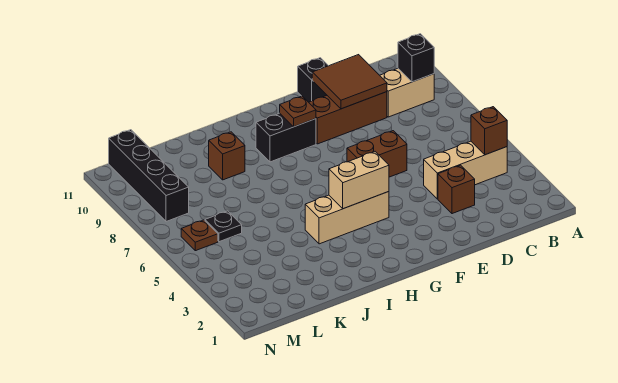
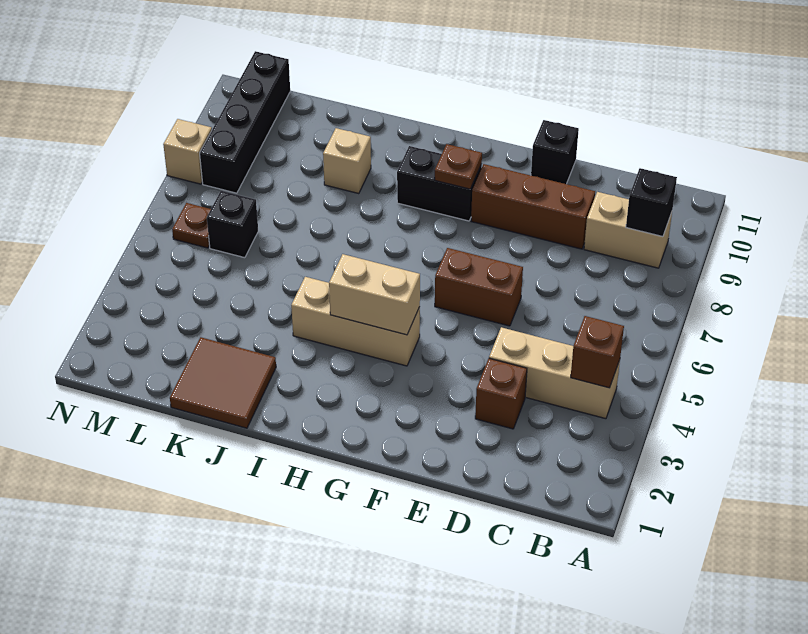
brown 2x2 tile [312,55,387,109] -> brown 2x2 tile moved to [170,337,276,428]
brown 1x1 brick [209,132,245,180] -> tan 1x1 brick [323,128,371,194]
black 1x1 plate [205,211,242,242] -> black 1x1 brick [207,191,258,258]
none -> tan 1x1 brick [163,119,212,184]

